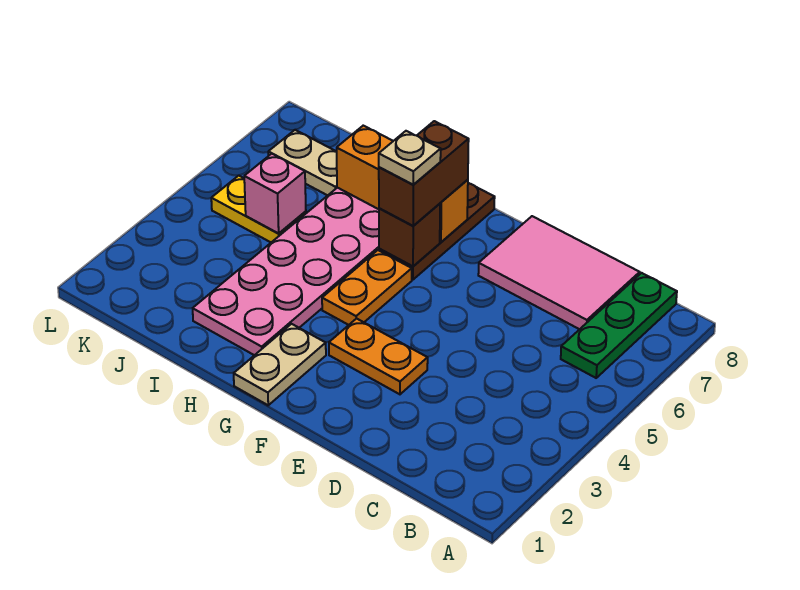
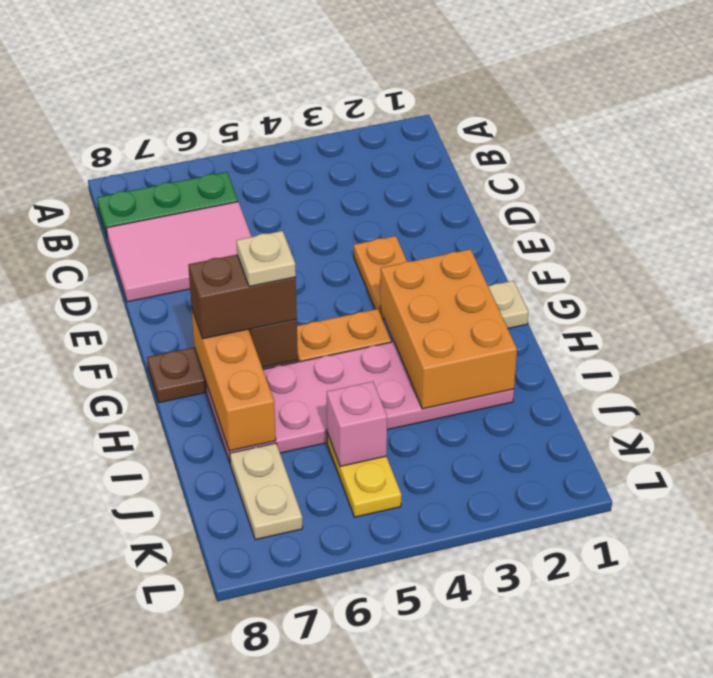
pink 2x3 tile [478,216,640,329] -> pink 2x3 tile turned to [106,202,252,302]
none -> orange 2x3 brick [380,249,517,409]

